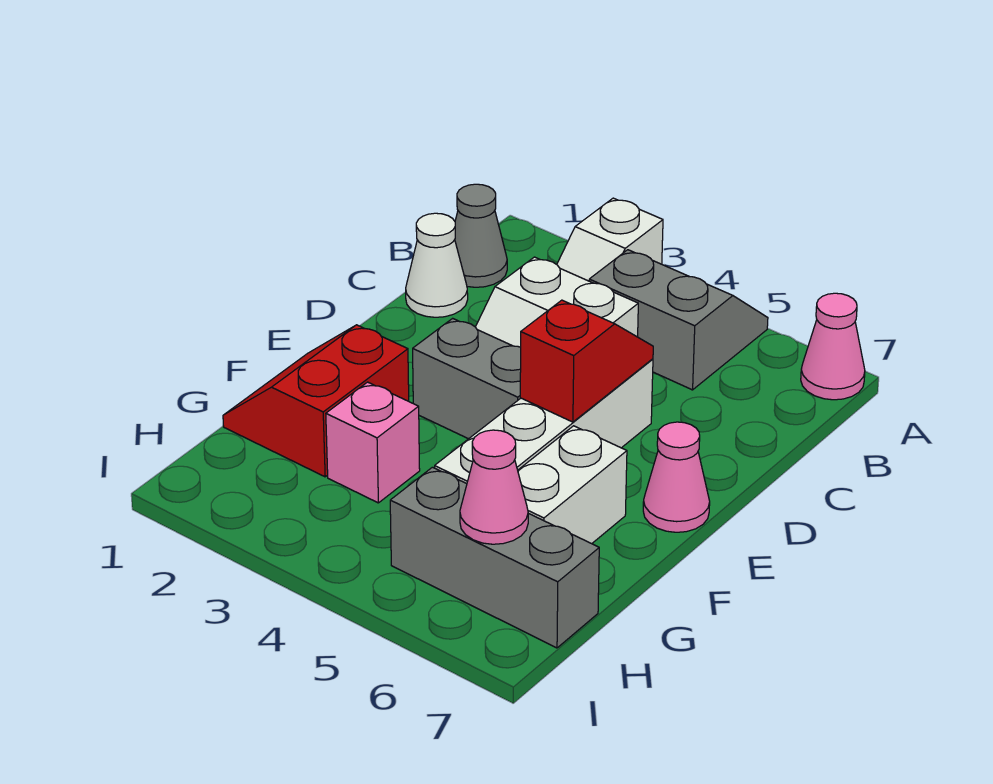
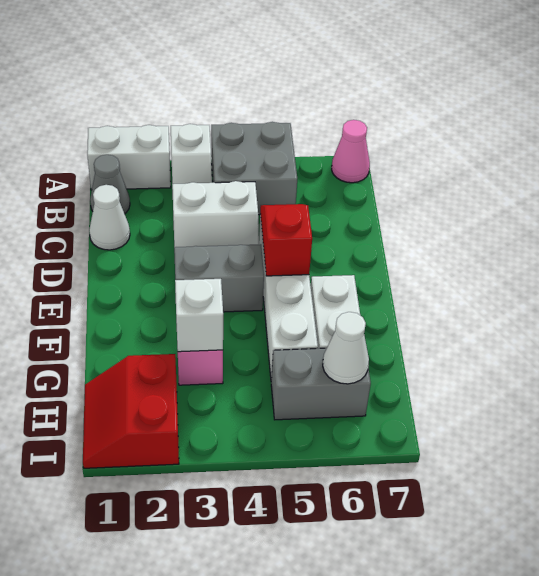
none -> white 1x2 brick [87,125,171,190]
grey 2x2 slope [589,250,768,390] -> grey 2x2 brick [211,122,297,215]
pink 1x1 cone [643,422,710,532] -> none
red 2x2 slope [223,325,409,477] -> red 2x2 slope moved to [83,354,179,468]
none -> white 1x1 brick [175,279,223,352]
grey 1x3 brick [390,467,599,648] -> grey 1x2 brick [271,348,371,420]
pink 1x1 cone [460,430,528,544] -> white 1x1 cone [323,312,369,384]

